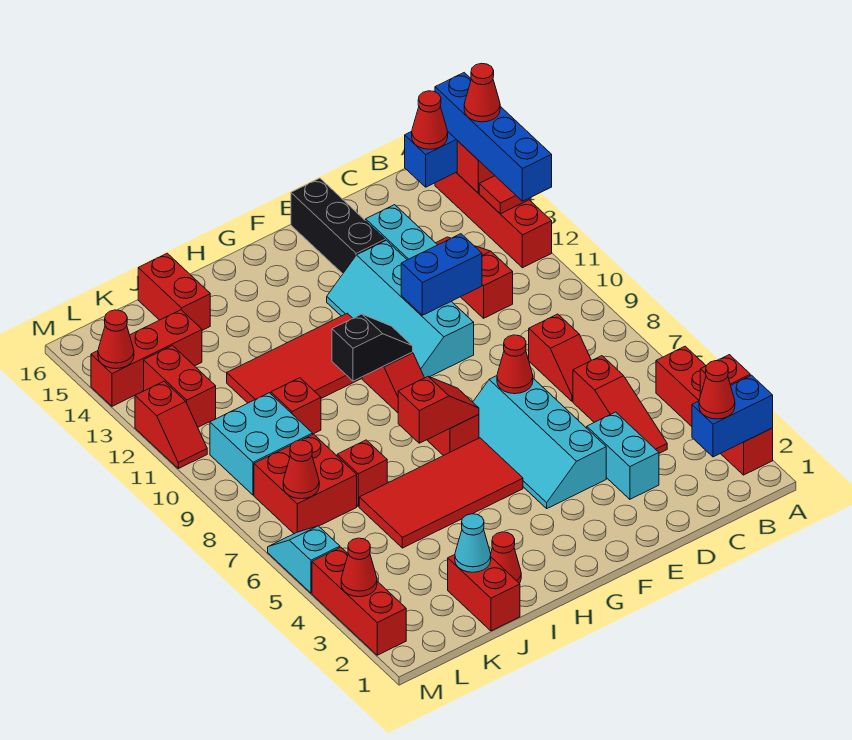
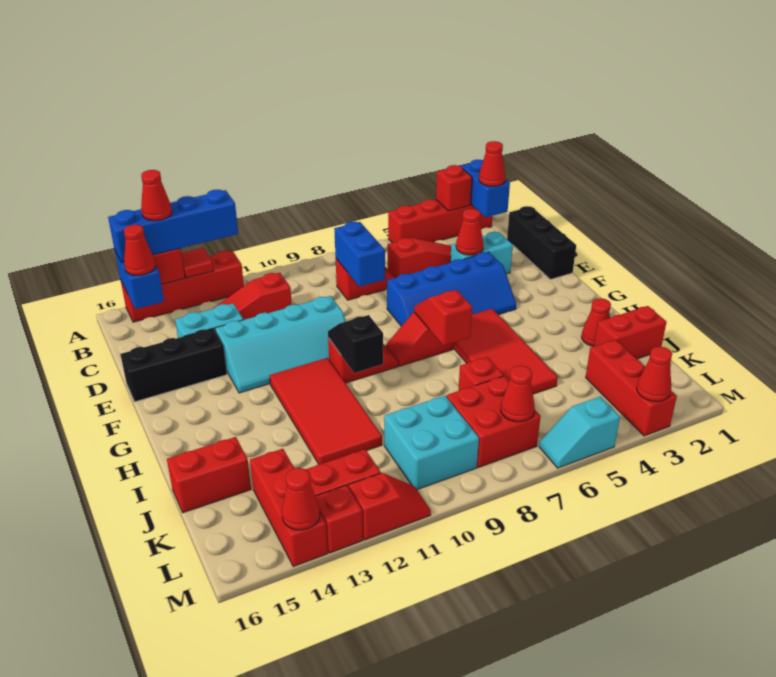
none -> black 1x3 brick [507,206,576,279]
blue 1x2 brick [401,234,482,315] -> blue 1x2 brick moved to [334,222,385,287]
cyan 2x4 slope [473,376,606,508] -> blue 2x4 slope [387,252,516,326]
red 1x1 cone [497,335,533,394] -> red 1x1 cone moved to [456,209,483,255]
cyan 1x1 cone [455,514,491,572] -> none
red 1x1 brick [271,378,321,434] -> red 1x1 brick moved to [315,485,363,553]
red 1x3 brick [312,547,406,655] -> red 1x3 brick turned to [586,340,677,436]

